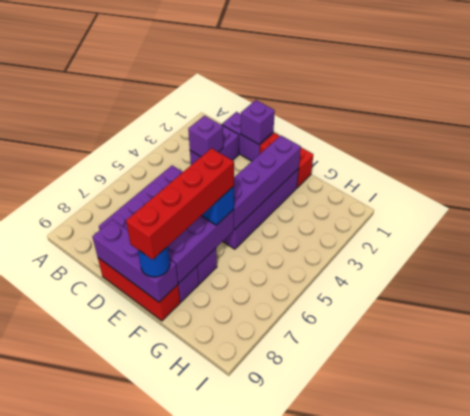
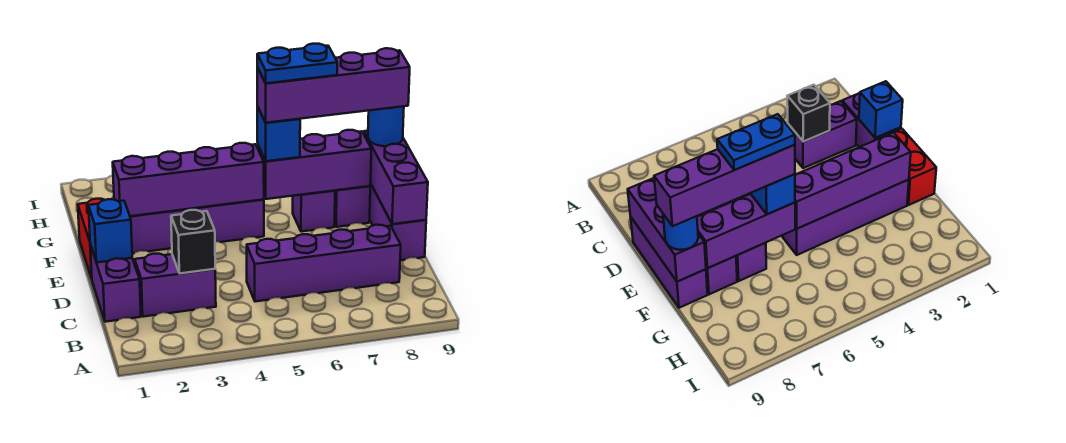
purple 1x1 brick [188,116,223,157] -> black 1x1 brick [171,210,215,273]
purple 1x1 brick [241,100,275,144] -> blue 1x1 brick [88,199,132,263]
red 1x3 brick [98,258,180,321] -> purple 1x3 brick [370,184,426,260]
red 1x4 brick [126,148,234,260] -> purple 1x4 brick [257,48,410,123]
none -> blue 1x2 plate [257,44,337,83]

